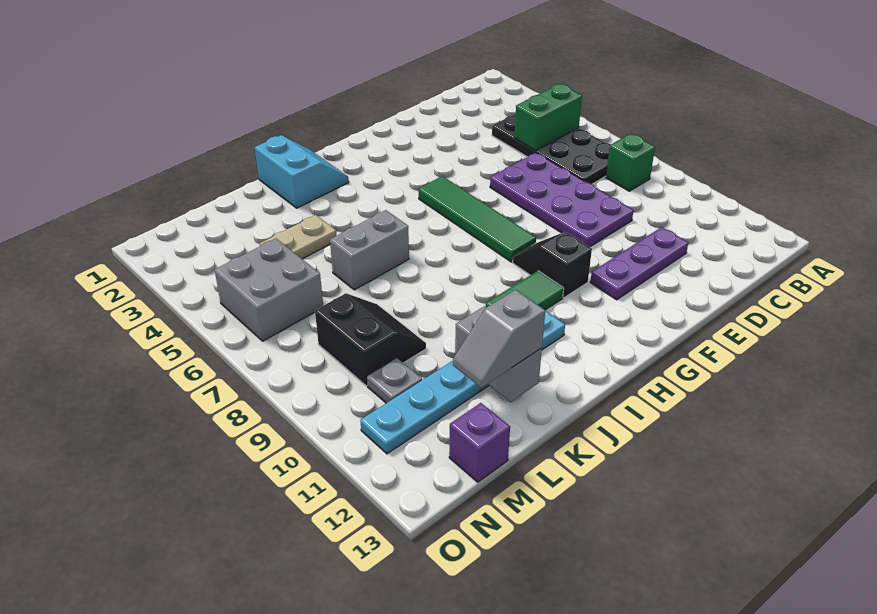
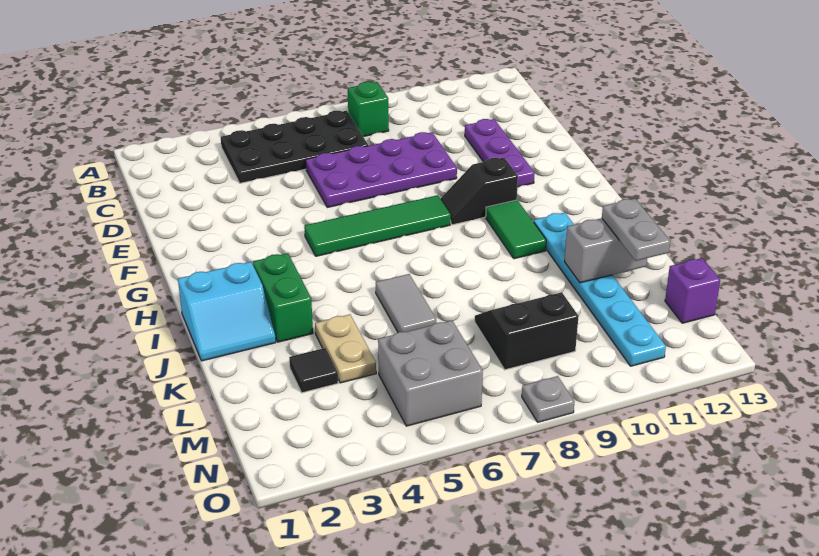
green 1x2 brick [514,84,582,151] -> green 1x2 brick moved to [253,253,313,342]
cyan 2x2 slope [255,135,349,208] -> cyan 2x2 slope turned to [178,262,276,361]
grey 1x2 brick [330,210,409,290] -> grey 1x2 tile [376,274,436,332]
grey 1x2 slope [453,290,545,388] -> grey 1x2 plate [602,199,670,261]
none -> black 1x1 tile [289,348,338,393]
grey 1x1 plate [367,358,422,403] -> grey 1x1 plate moved to [522,376,575,422]

